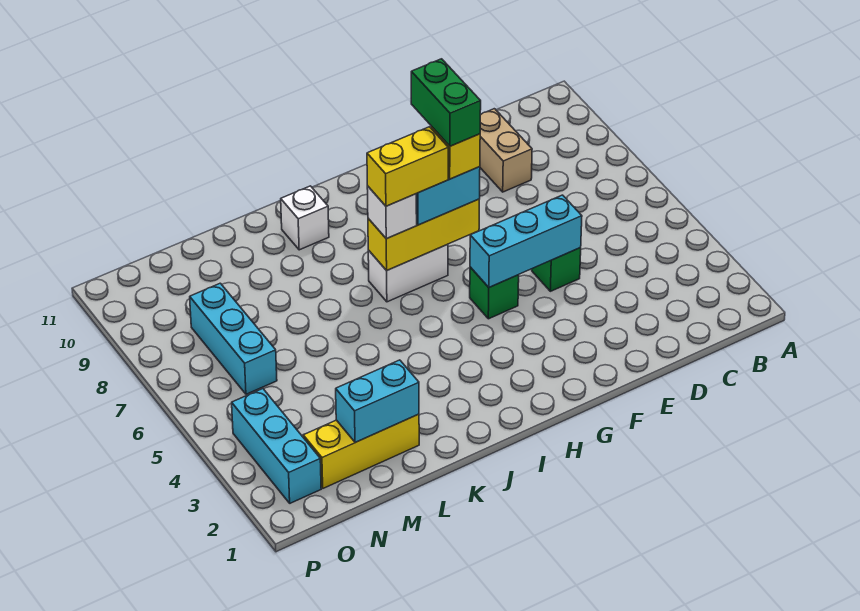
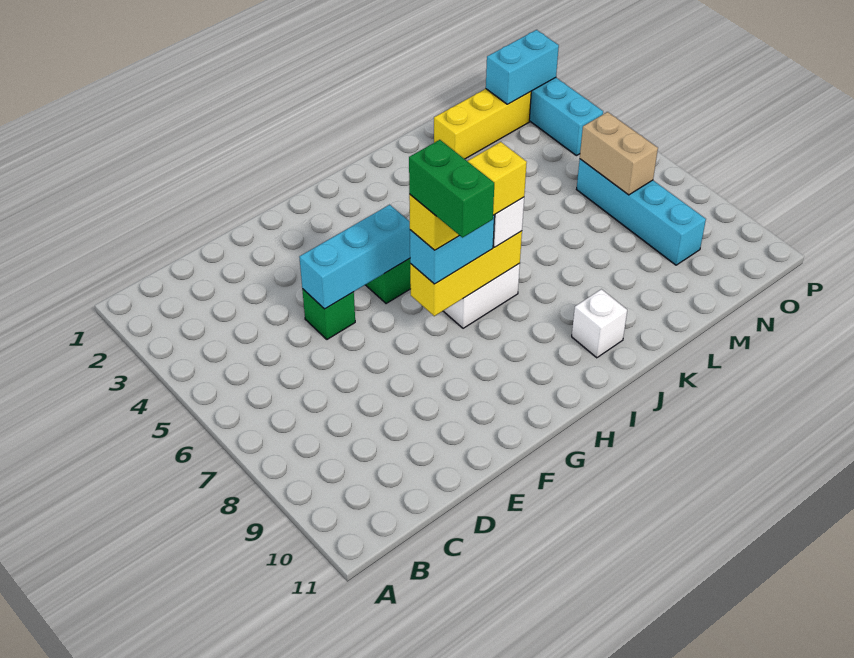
tan 1x2 brick [480,109,532,192] -> tan 1x2 brick moved to [580,112,658,195]
cyan 1x2 brick [336,360,419,443] -> cyan 1x2 brick moved to [486,30,559,104]
cyan 1x3 brick [190,283,277,394] -> cyan 1x4 brick [577,159,706,265]

